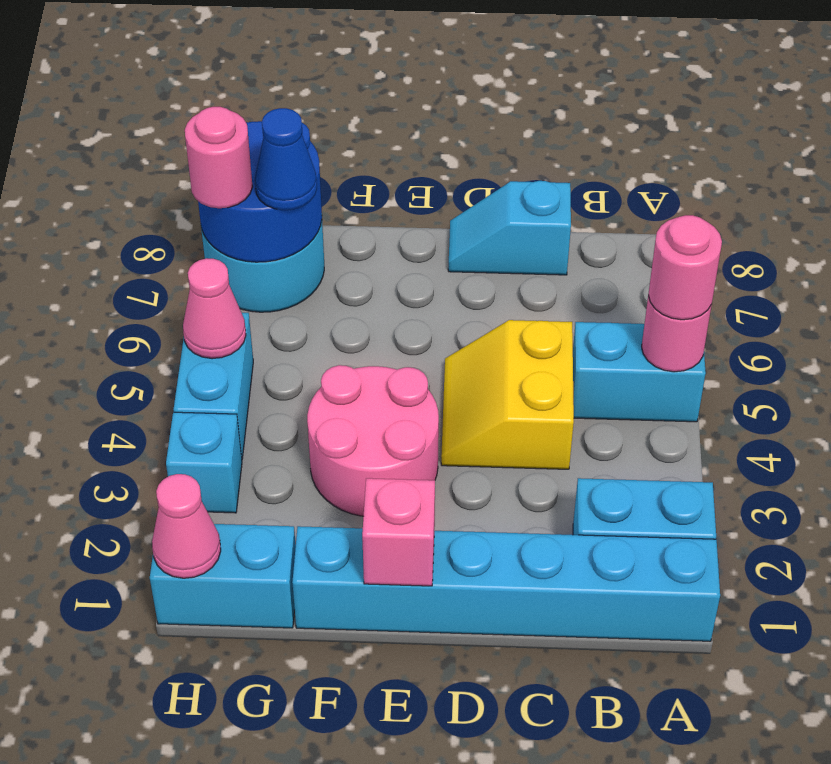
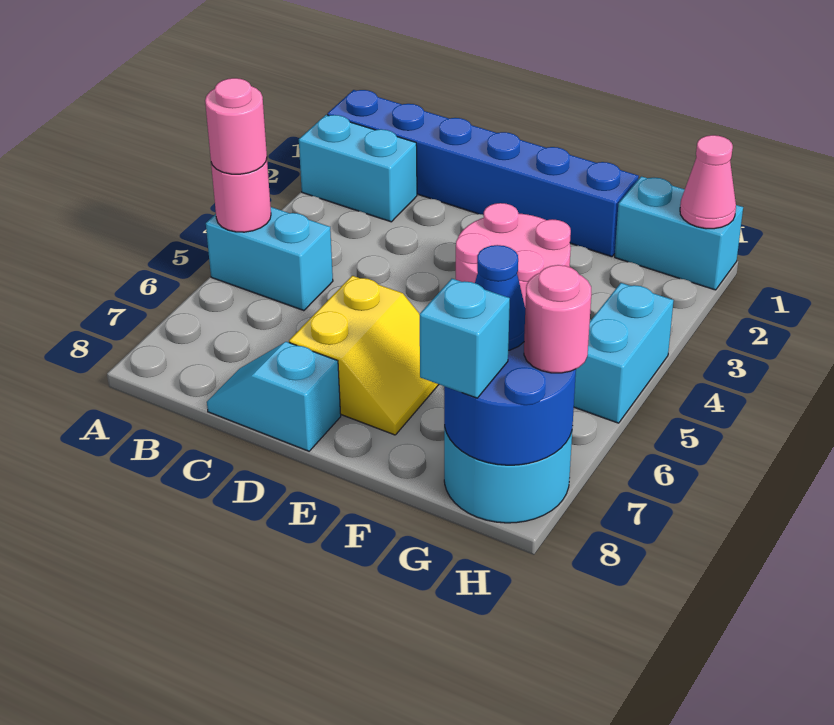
cyan 1x6 brick [292,526,720,641] -> blue 1x6 brick [327,90,639,257]
yellow 2x2 slope [441,320,574,469] -> yellow 2x2 slope moved to [289,276,439,435]
cyan 1x2 slope [448,181,571,275] -> cyan 1x2 slope turned to [207,342,341,451]
pink 1x1 brick [362,478,435,586] -> none
cyan 1x1 brick [166,412,242,513] -> cyan 1x1 brick moved to [419,279,510,398]
pink 1x1 cone [183,258,246,359] -> none

